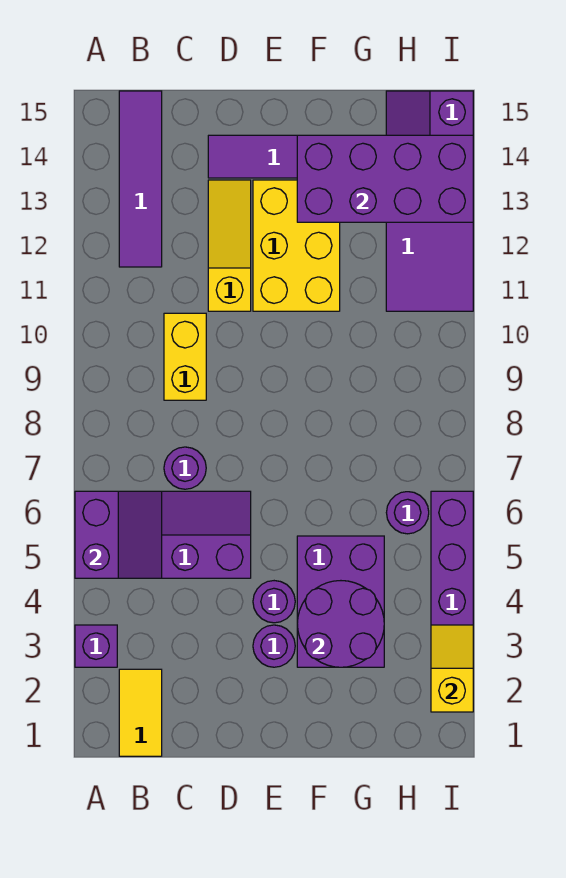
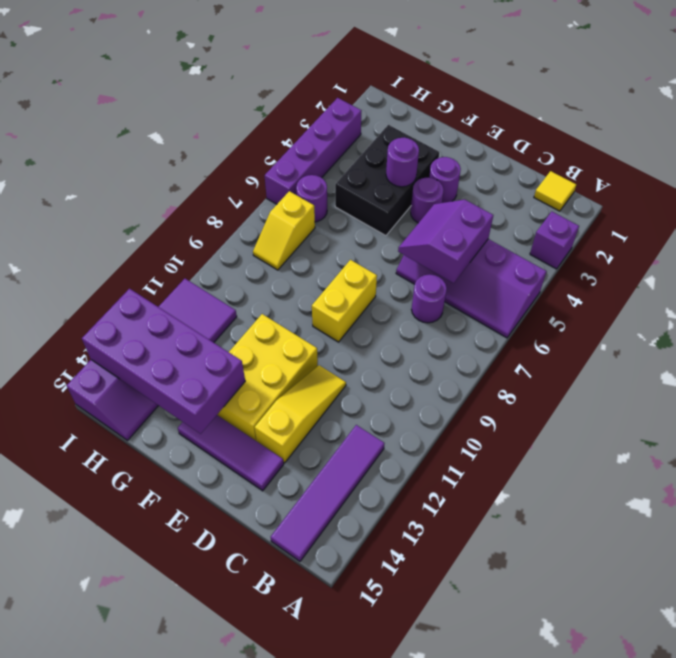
purple 2x2 slope [75,491,162,578] -> purple 2x2 slope moved to [398,200,493,283]
yellow 1x2 tile [119,669,162,756] -> yellow 1x1 tile [534,171,576,211]
yellow 1x2 brick [164,313,206,400] -> yellow 1x2 brick moved to [312,260,377,342]
yellow 1x3 slope [208,180,251,311] -> yellow 1x3 slope turned to [255,365,346,463]
purple 2x3 brick [297,536,384,667] -> black 2x3 brick [335,125,439,236]
purple 2x2 round brick [297,581,384,667] -> purple 1x1 round brick [386,137,419,187]
yellow 1x2 slope [431,625,473,712] -> yellow 1x2 slope moved to [253,191,315,270]

